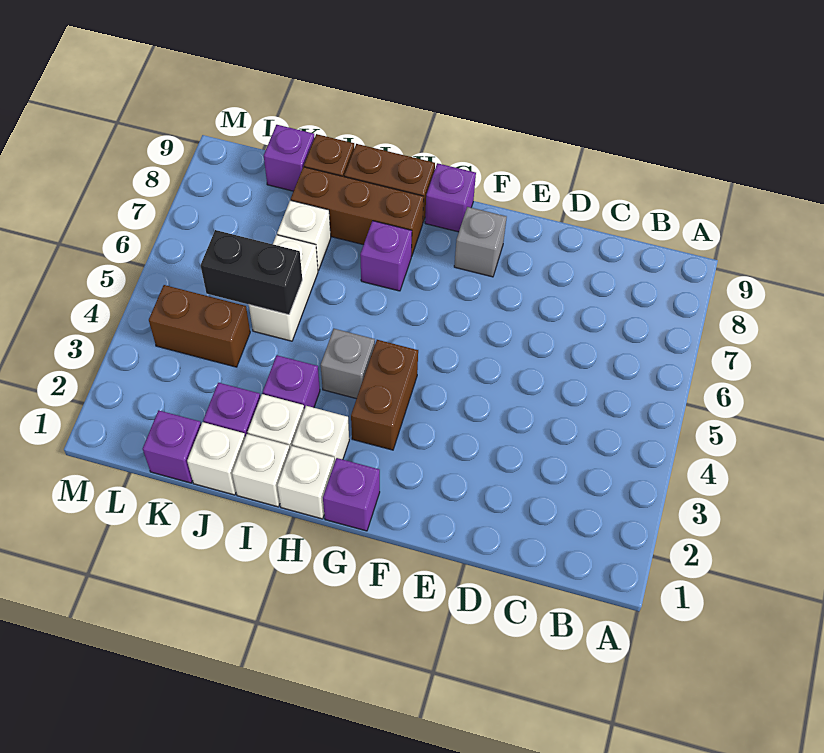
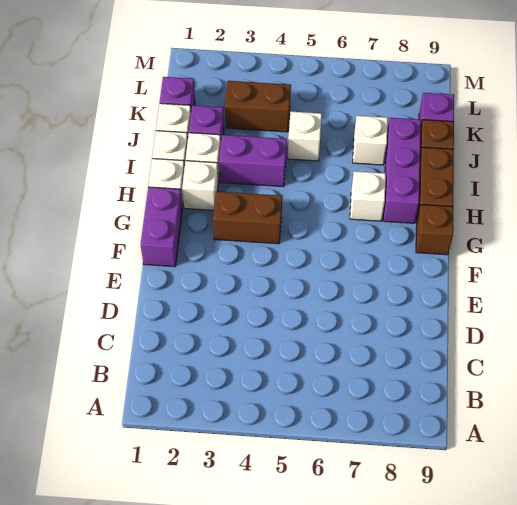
grey 1x1 brick [454,207,507,277] -> none
purple 1x1 brick [323,458,380,531] -> purple 1x2 brick [140,187,182,267]
purple 1x1 brick [425,163,476,232] -> brown 1x1 brick [416,205,453,255]
grey 1x1 brick [321,329,375,399] -> none
purple 1x1 brick [360,221,412,291] -> white 1x1 brick [350,171,386,221]
brown 1x3 brick [291,167,424,256] -> purple 1x3 brick [383,118,421,223]
purple 1x1 brick [263,355,320,409] -> purple 1x2 brick [219,135,287,187]
white 1x2 brick [249,235,318,341] -> white 1x1 brick [288,112,322,161]
black 1x2 brick [201,230,302,315] -> none
brown 1x2 brick [149,285,250,367] -> brown 1x2 brick turned to [225,81,291,132]

